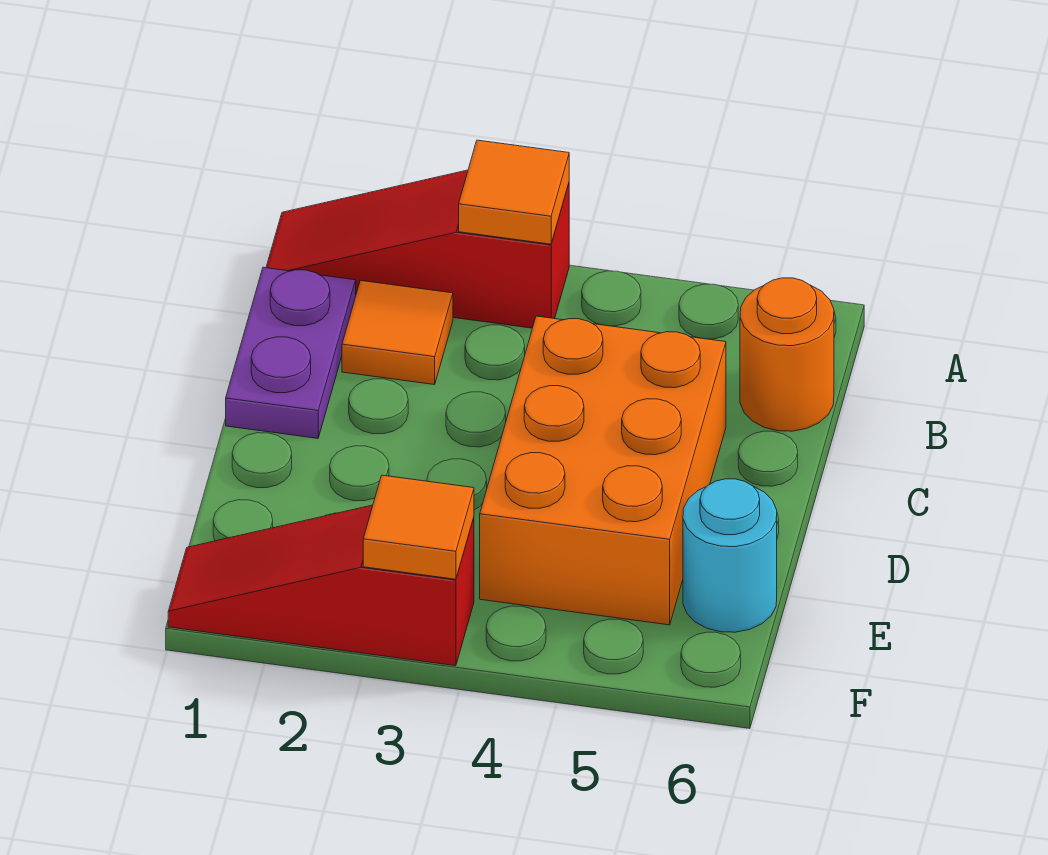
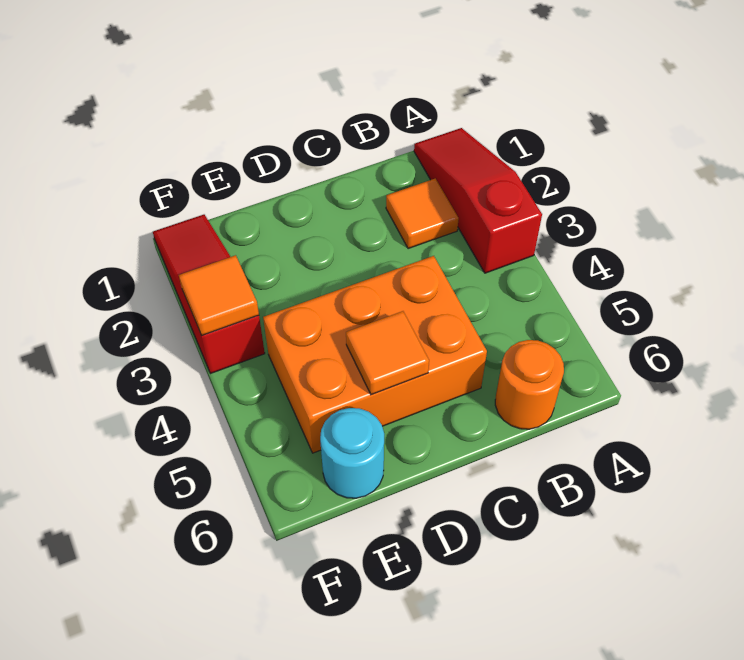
orange 1x1 tile [459,140,569,244] -> orange 1x1 tile moved to [346,311,429,395]
purple 1x2 plate [226,267,356,438] -> none

